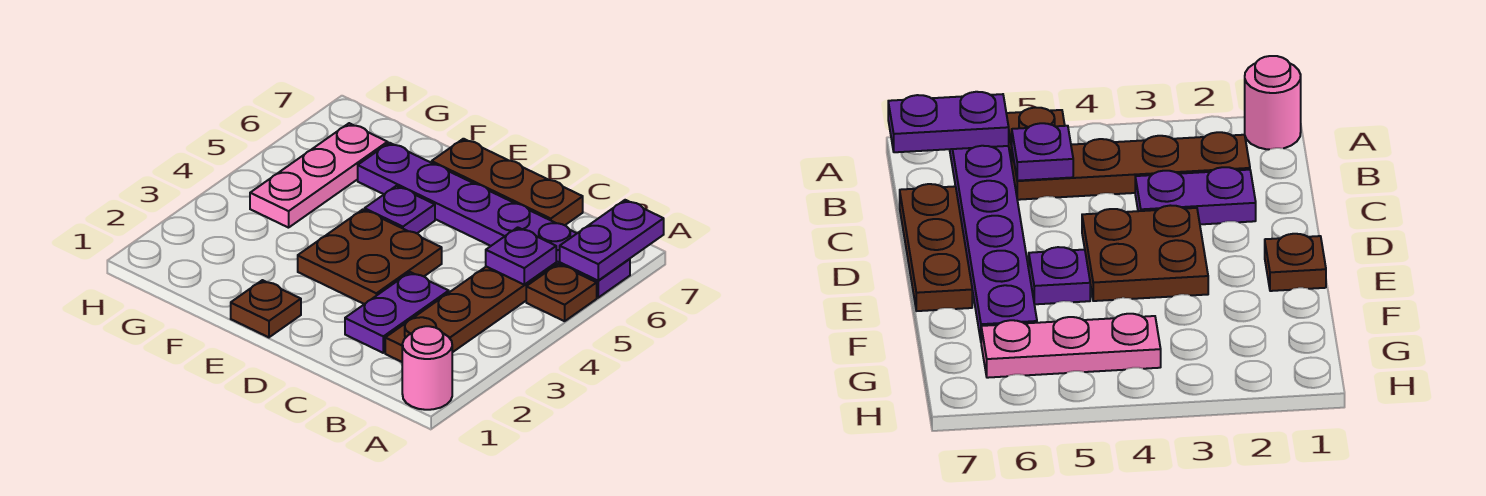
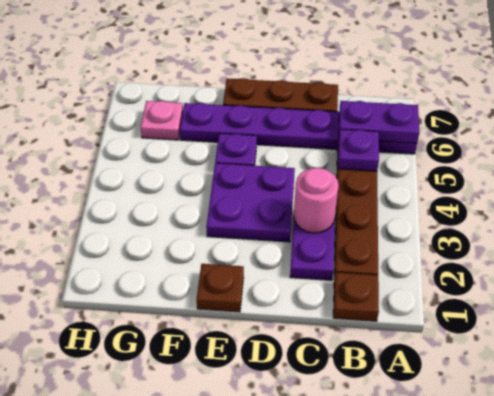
pink 1x1 round brick [402,326,452,410] -> pink 1x1 round brick moved to [294,168,339,233]
brown 1x1 plate [526,264,597,321] -> brown 1x1 plate moved to [333,272,379,321]
purple 1x2 plate [560,200,664,280] -> purple 1x2 plate turned to [339,101,419,143]
brown 2x2 plate [298,210,442,304] -> purple 2x2 plate [206,163,295,242]
pink 1x3 plate [250,123,388,228] -> pink 1x1 plate [141,101,183,140]

